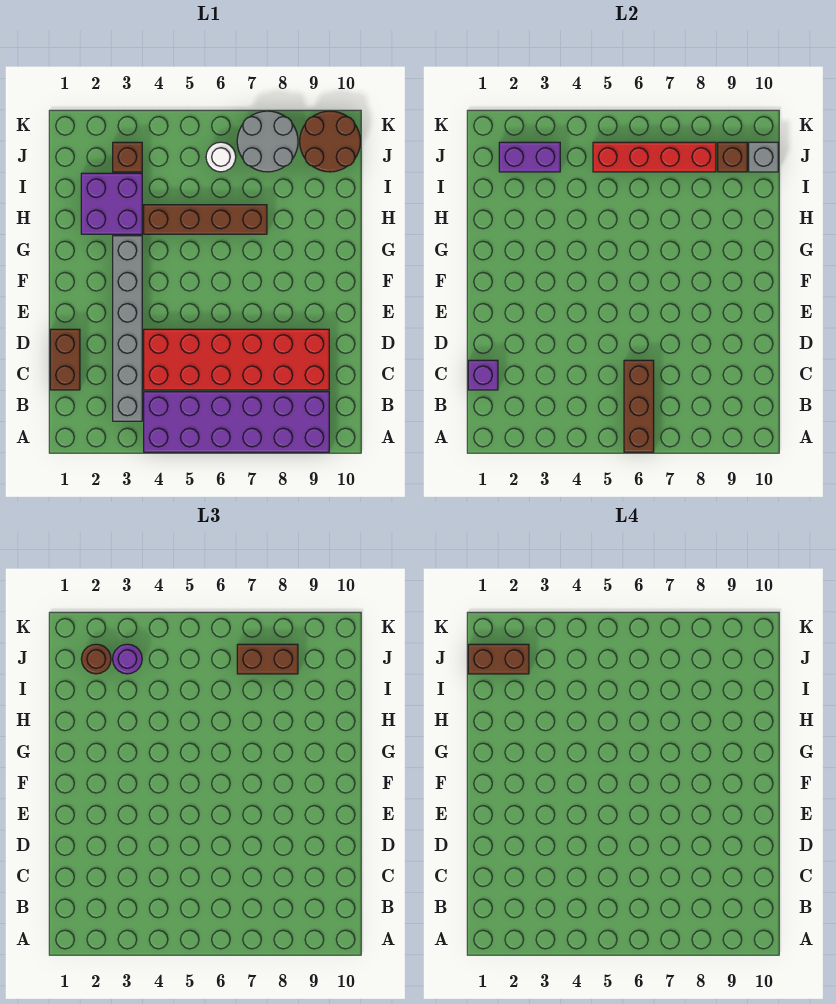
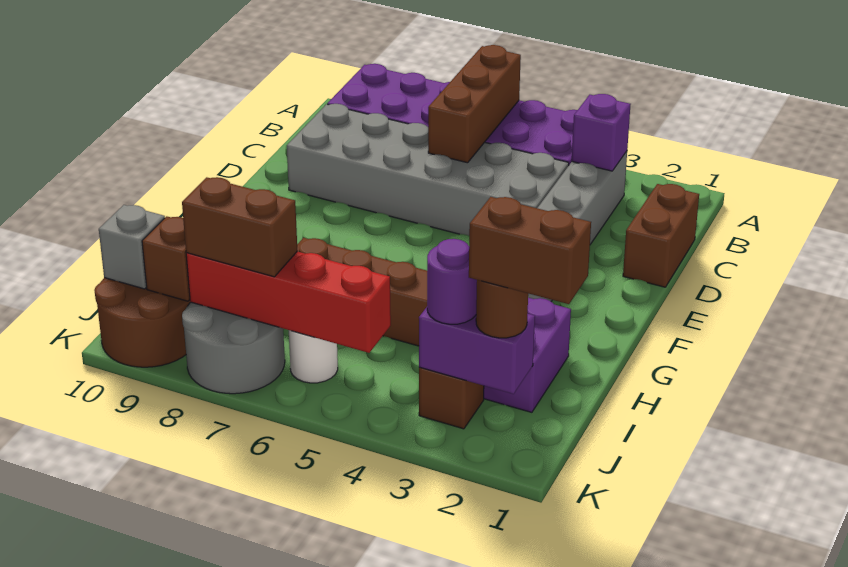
purple 1x1 brick [468,360,498,390] -> purple 1x1 brick moved to [572,94,631,171]
red 2x6 brick [144,329,329,390] -> grey 2x6 brick [287,104,569,236]

